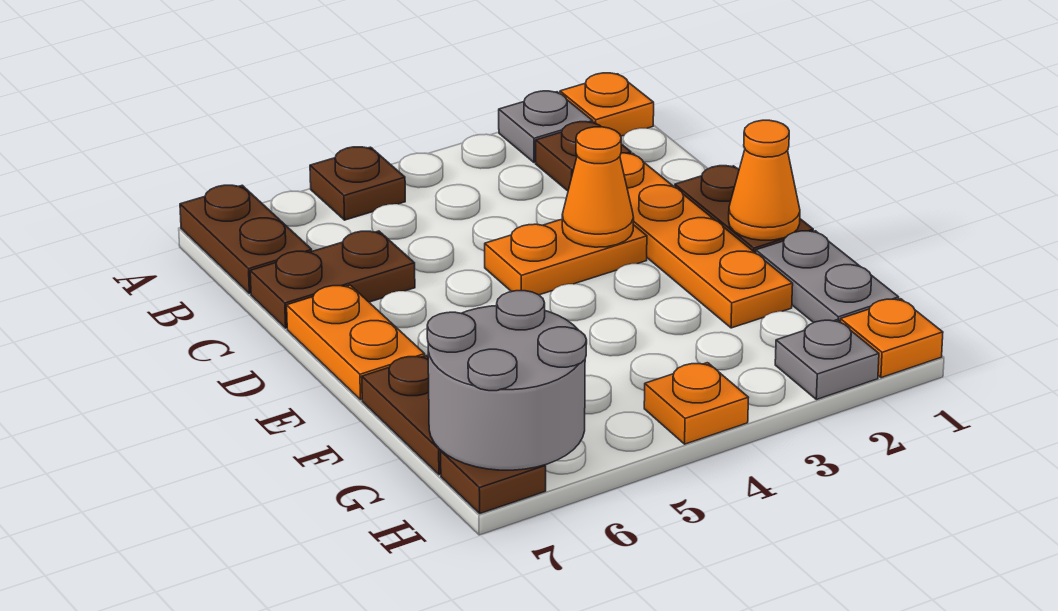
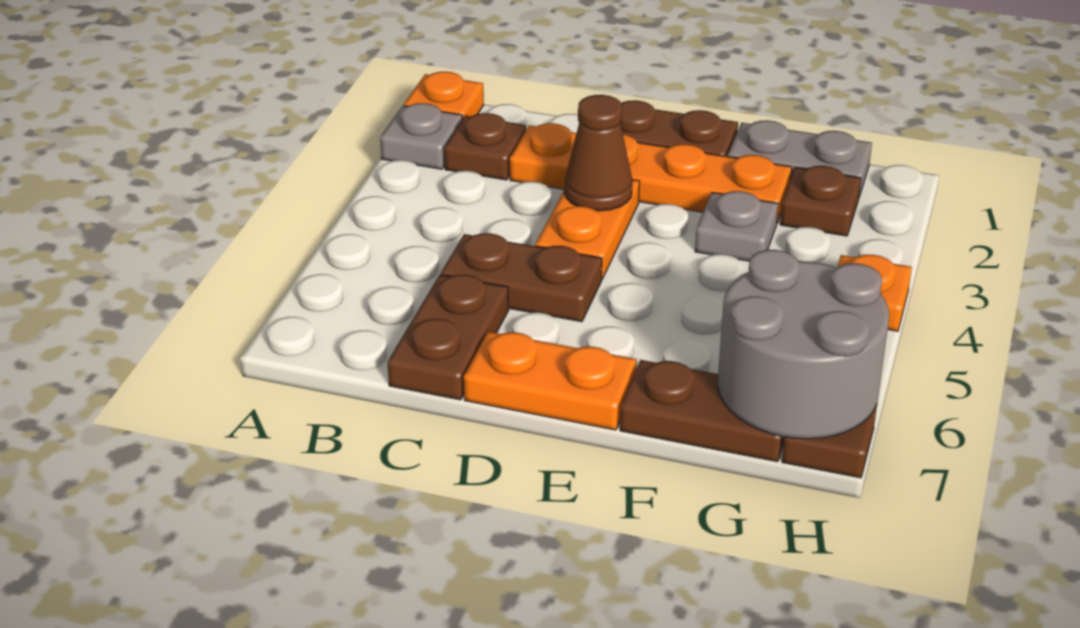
brown 1x1 plate [310,147,405,220] -> brown 1x1 plate moved to [780,166,861,236]
brown 1x2 plate [180,185,312,294] -> brown 1x2 plate moved to [441,233,602,322]
orange 1x1 cone [562,127,634,247] -> brown 1x1 cone [564,95,632,211]
orange 1x1 cone [729,120,800,240] -> none
orange 1x1 plate [840,299,943,378] -> none
grey 1x1 plate [775,320,879,400] -> grey 1x1 plate moved to [695,191,778,261]

